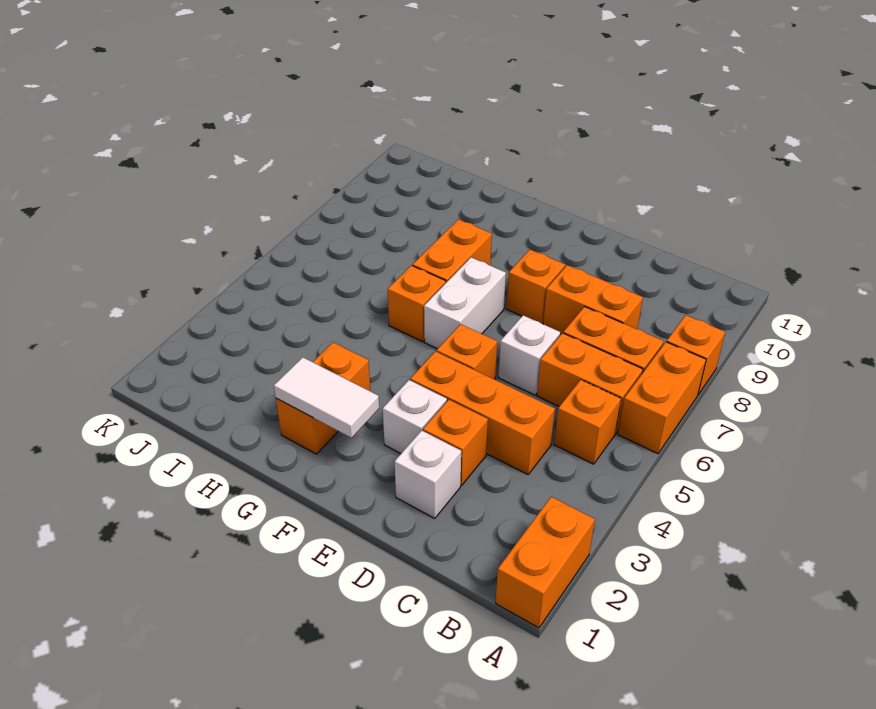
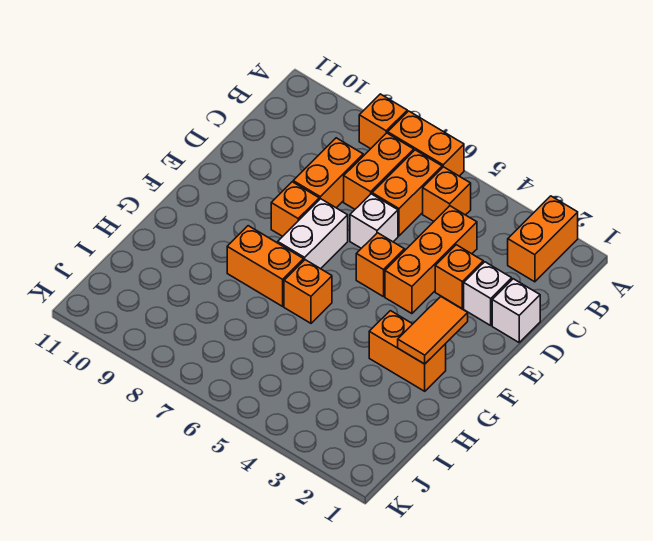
orange 1x2 brick [496,497,595,628] -> orange 1x2 brick turned to [508,196,578,282]
white 1x1 brick [383,380,447,453] -> white 1x1 brick moved to [492,279,540,342]
white 1x2 tile [274,357,379,438] -> orange 1x2 tile [398,297,468,364]
white 1x2 brick [424,257,506,349] -> white 1x2 brick turned to [278,199,348,269]

